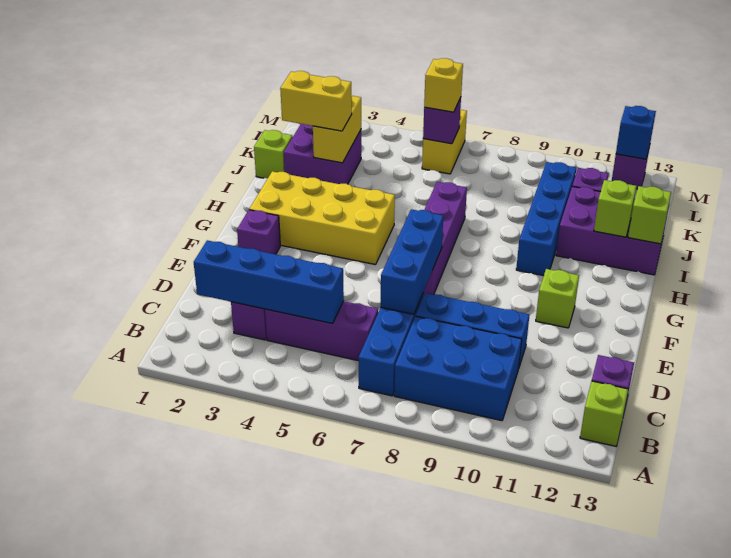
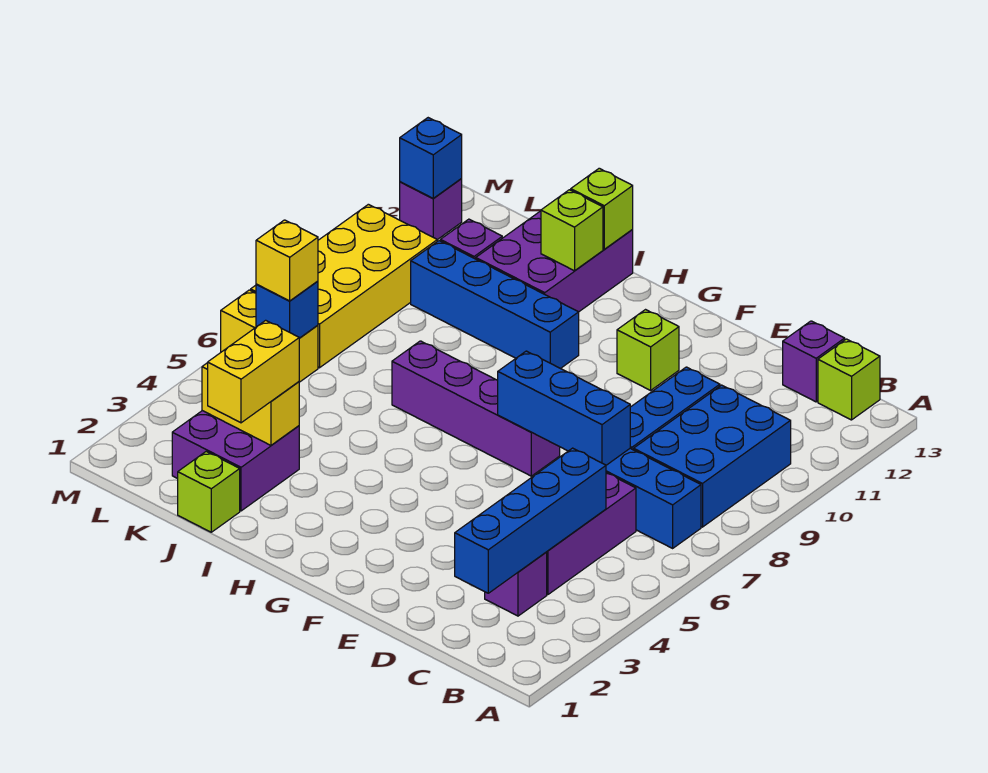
purple 1x1 brick [237,210,280,254] -> none
yellow 2x4 brick [249,171,395,265] -> yellow 2x4 brick moved to [251,204,437,368]
purple 1x1 brick [423,98,461,144] -> blue 1x1 brick [256,281,318,338]

